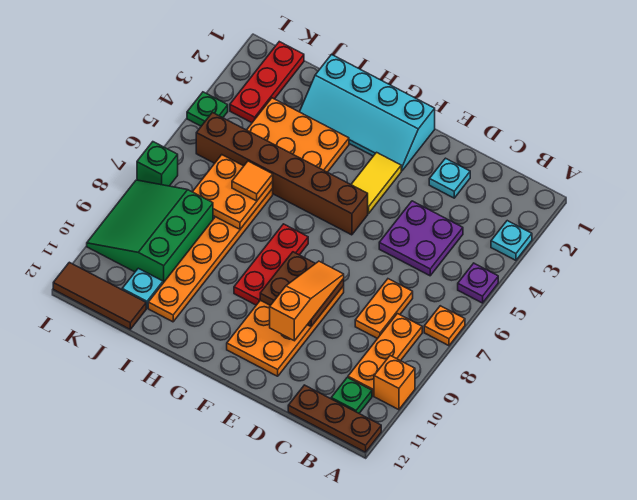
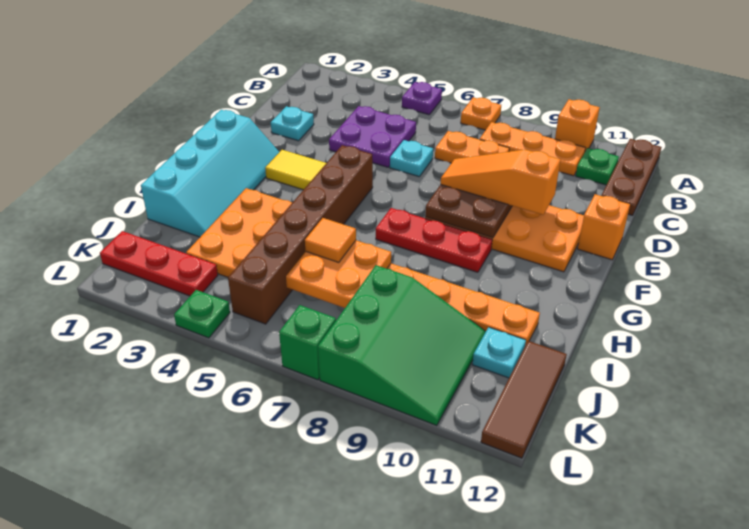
cyan 1x1 plate [491,221,532,260] -> cyan 1x1 plate moved to [390,140,433,177]
none -> orange 1x1 brick [578,194,630,260]
green 3x3 slope [87,180,213,283] -> green 3x3 slope turned to [318,265,486,426]

